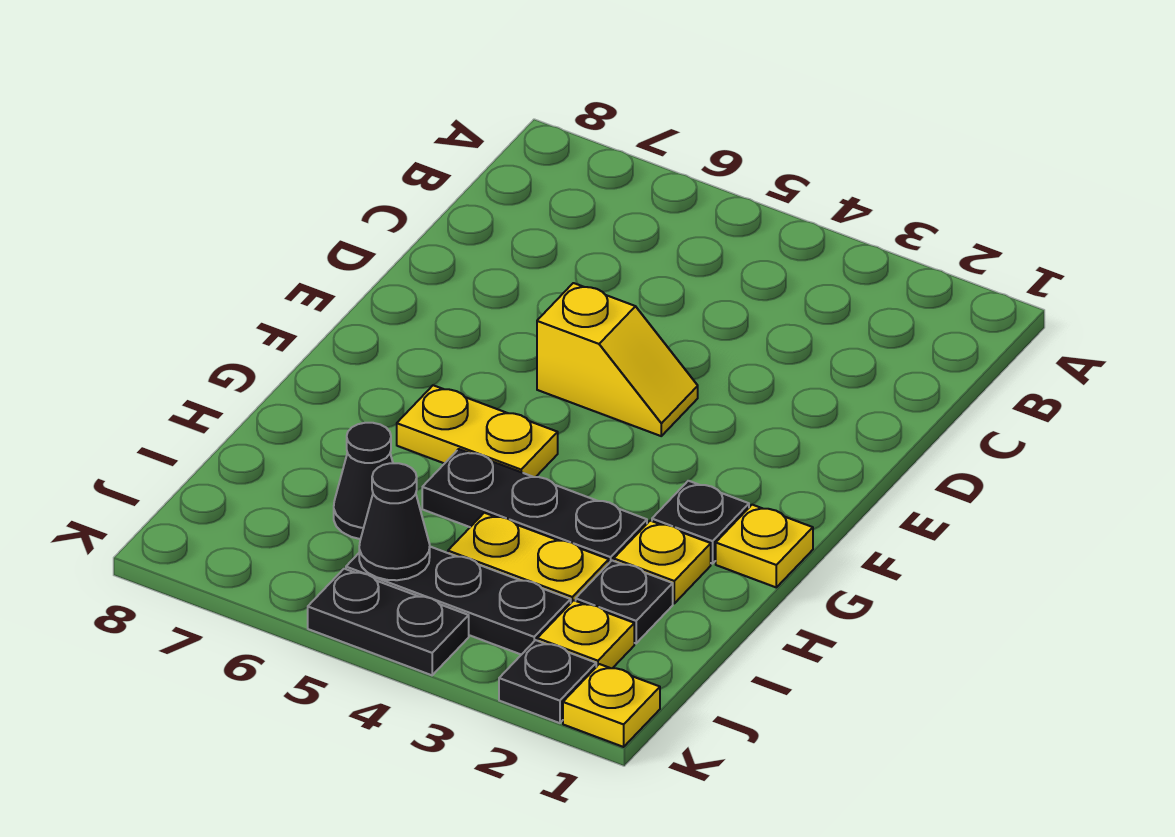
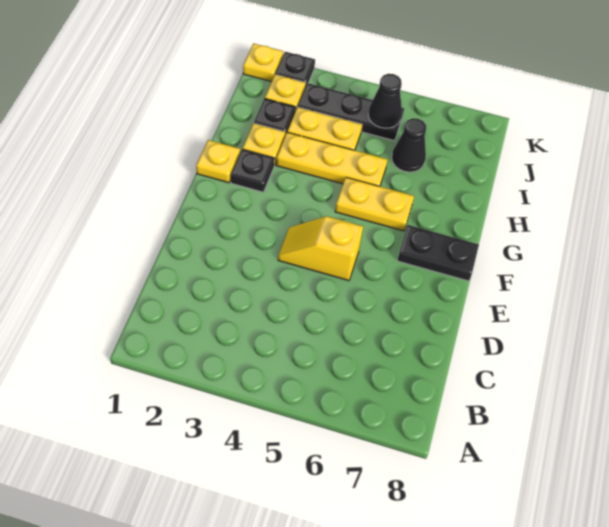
black 1x3 plate [422,449,647,563] -> yellow 1x3 plate [276,132,388,186]
black 1x2 plate [308,569,469,675] -> black 1x2 plate moved to [397,225,479,281]

